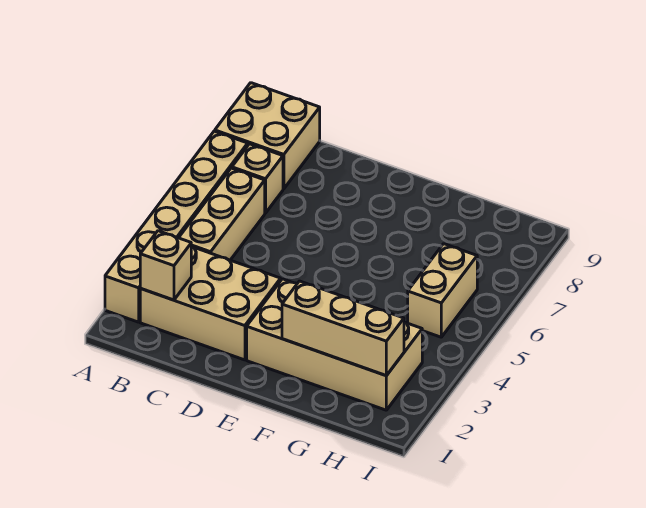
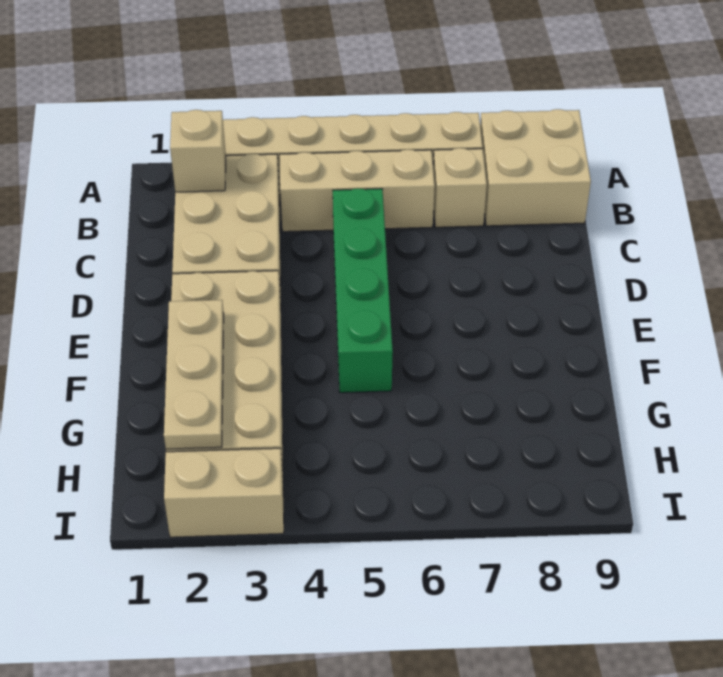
none -> green 1x4 brick [333,188,393,393]
tan 1x3 brick [282,281,404,376] -> tan 1x3 plate [164,300,224,449]
tan 1x2 brick [408,244,477,337] -> tan 1x2 brick moved to [164,448,284,537]

